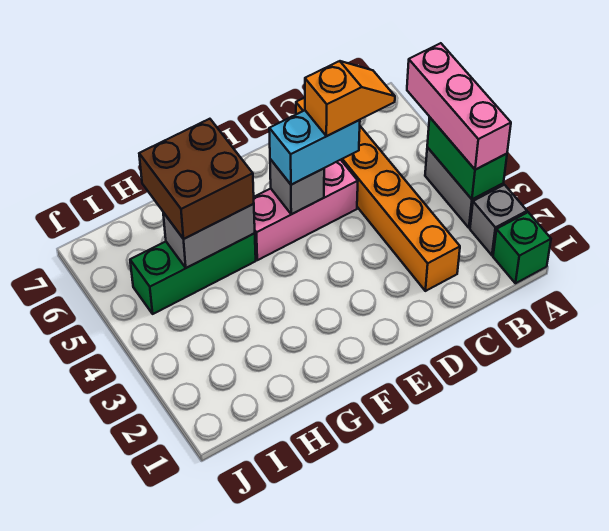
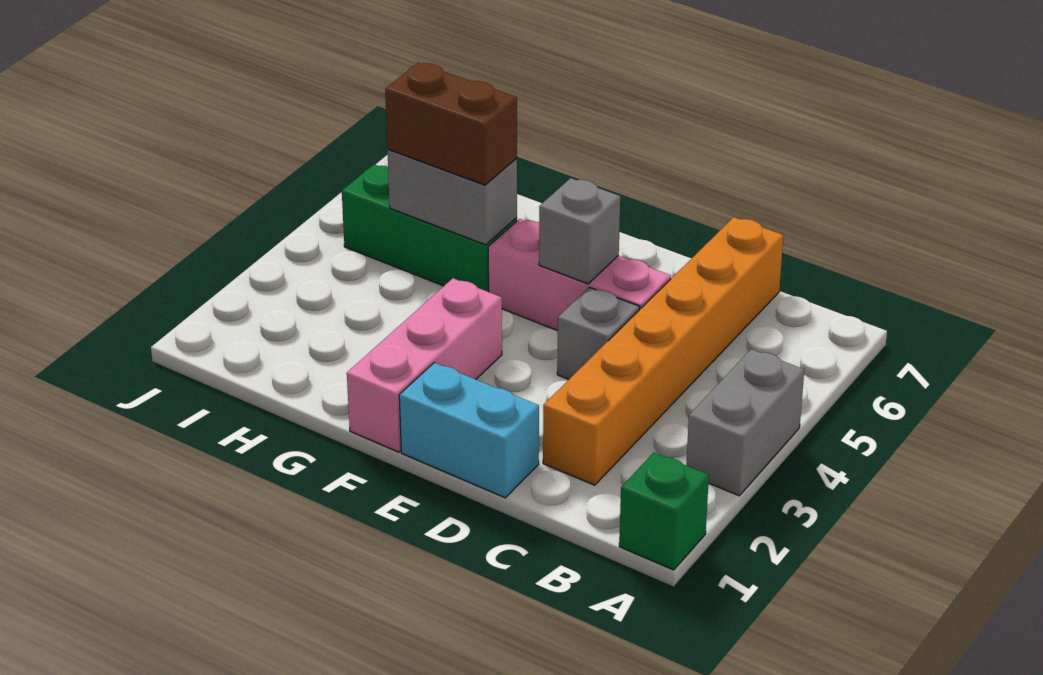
grey 1x1 brick [470,185,527,255] -> grey 1x1 brick moved to [557,287,640,379]
green 1x2 brick [427,117,507,199] -> none
pink 1x3 brick [407,43,511,170] -> pink 1x3 brick moved to [347,278,502,452]
orange 1x2 slope [305,61,395,136] -> none
cyan 1x2 brick [269,110,360,185] -> cyan 1x2 brick moved to [399,363,539,498]
brown 2x2 brick [139,119,254,239] -> brown 1x2 brick [385,63,517,185]

